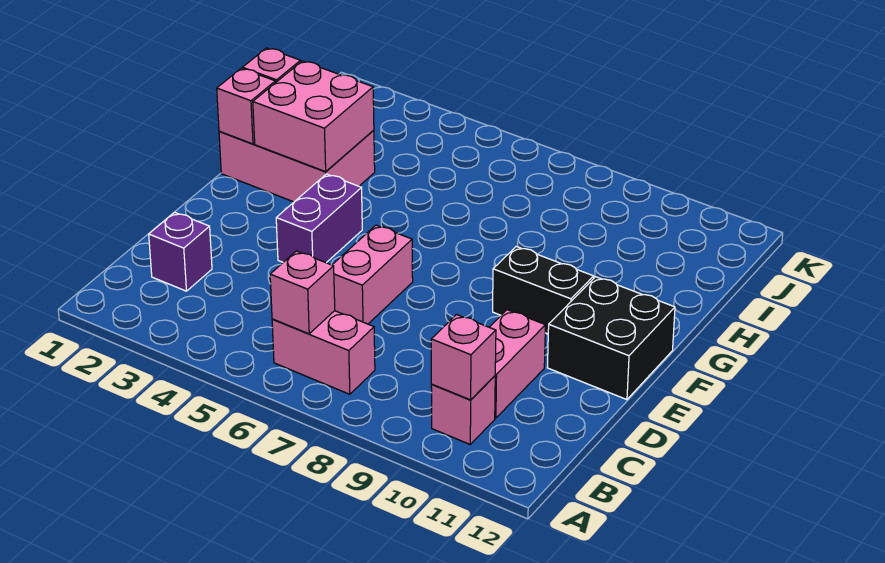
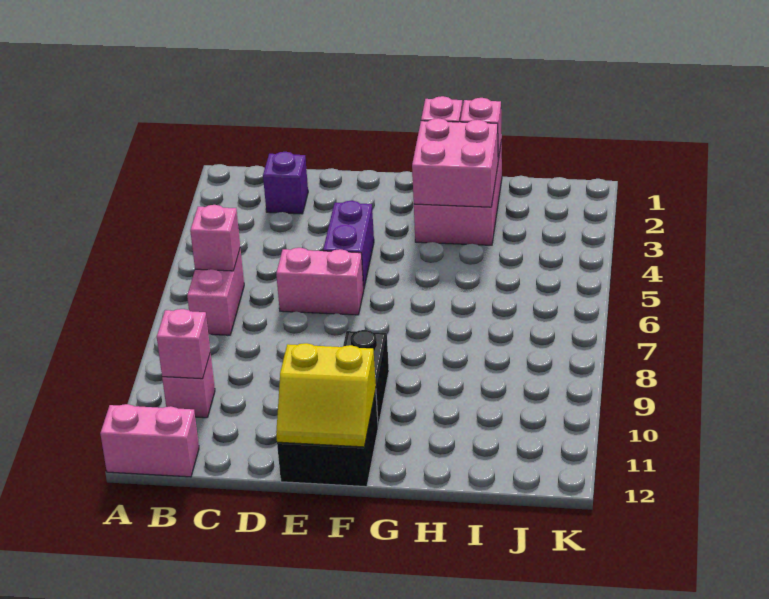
pink 1x2 brick [489,310,545,418] -> pink 1x2 brick moved to [100,404,199,477]
purple 1x2 brick [276,174,362,263] -> purple 1x2 brick turned to [323,201,374,287]
none -> yellow 2x2 slope [276,343,376,447]

